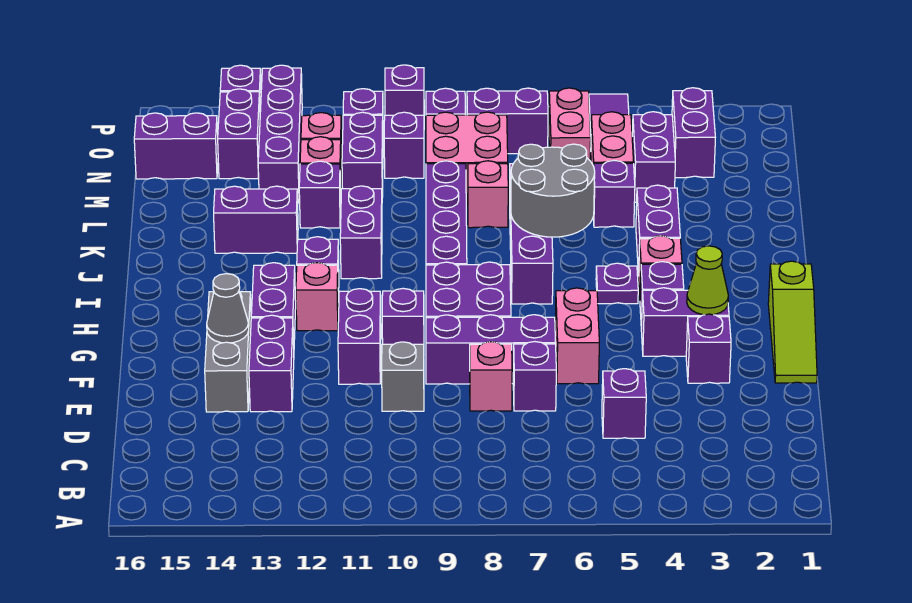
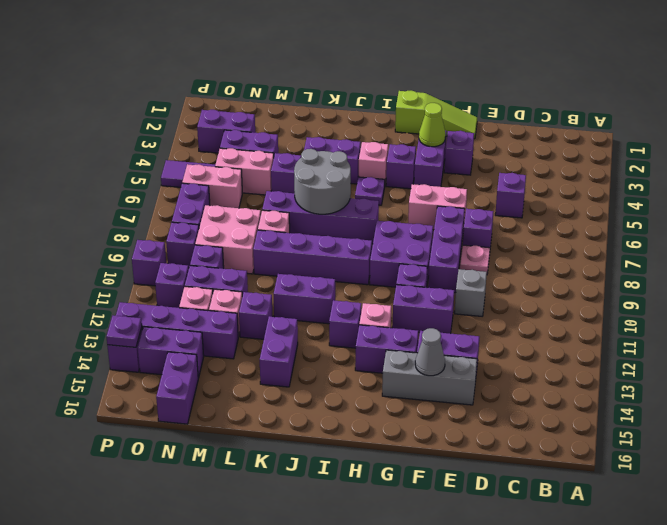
pink 1x1 brick [470,342,512,411] -> pink 1x1 plate [460,245,490,273]
none -> purple 1x1 plate [106,316,142,347]

